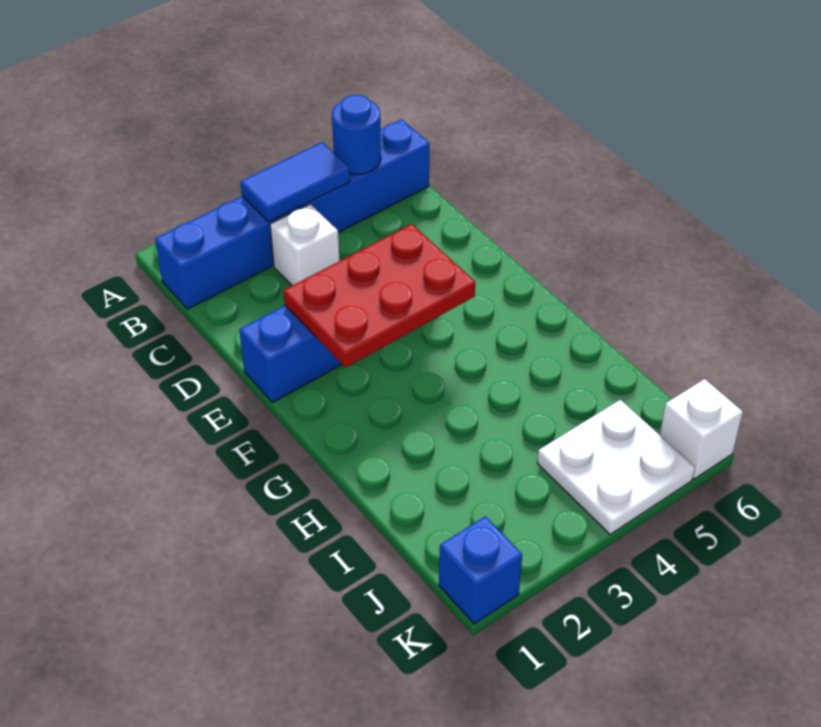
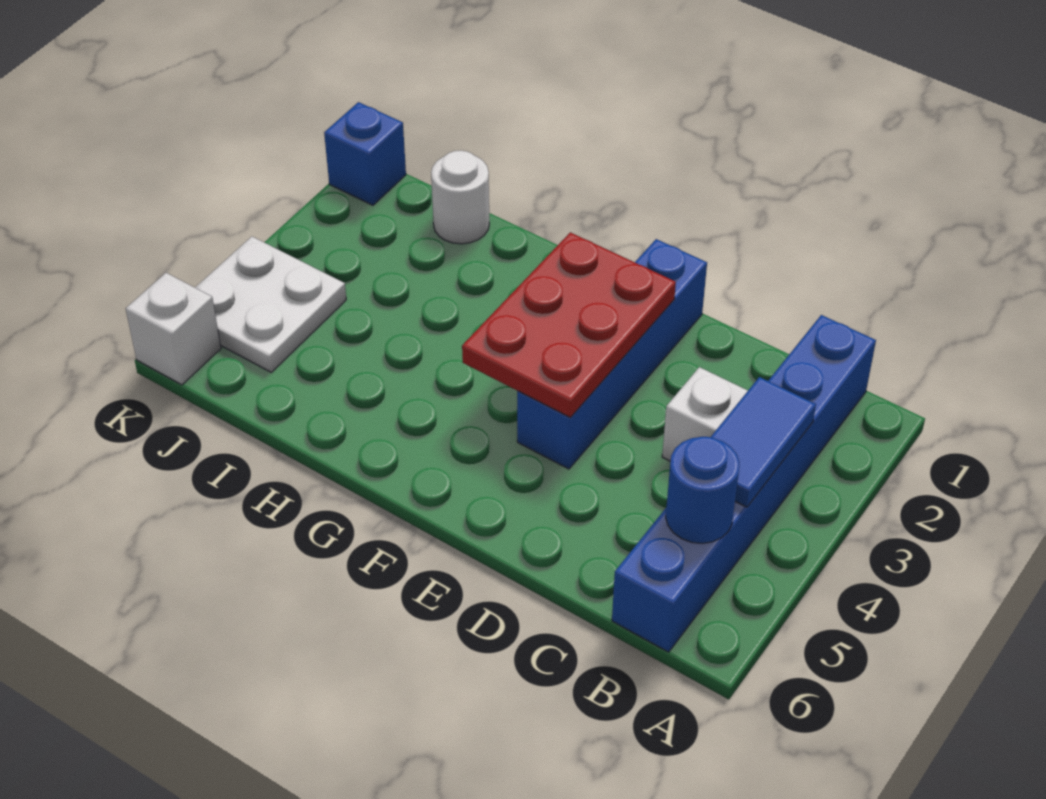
none -> white 1x1 round brick [431,151,489,244]

